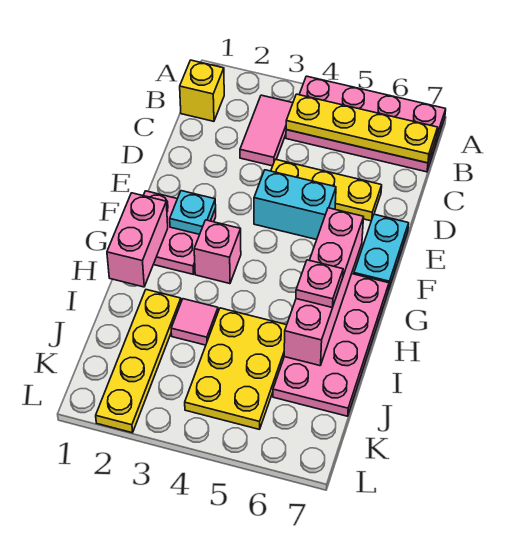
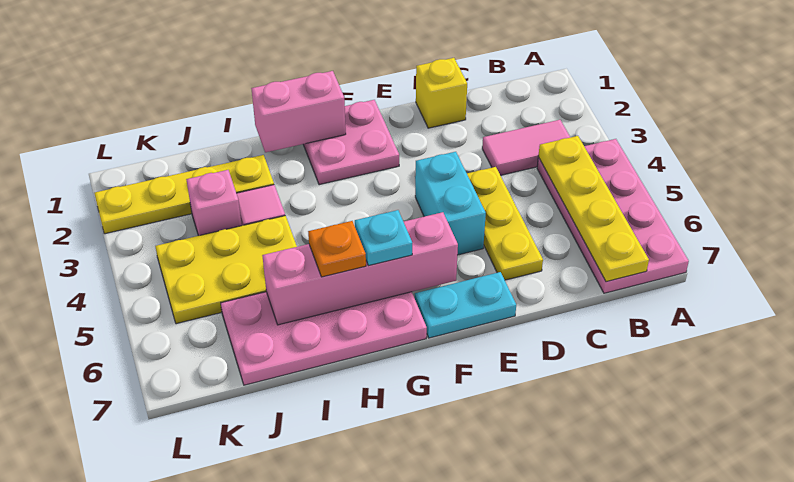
yellow 1x1 brick [180,60,224,121] -> yellow 1x1 brick moved to [416,58,467,128]
cyan 1x1 plate [170,191,216,234] -> cyan 1x1 plate moved to [355,210,412,266]
pink 1x1 brick [194,220,241,284] -> pink 1x1 brick moved to [186,170,242,236]
pink 1x1 plate [296,260,343,308] -> orange 1x1 plate [308,221,366,277]

